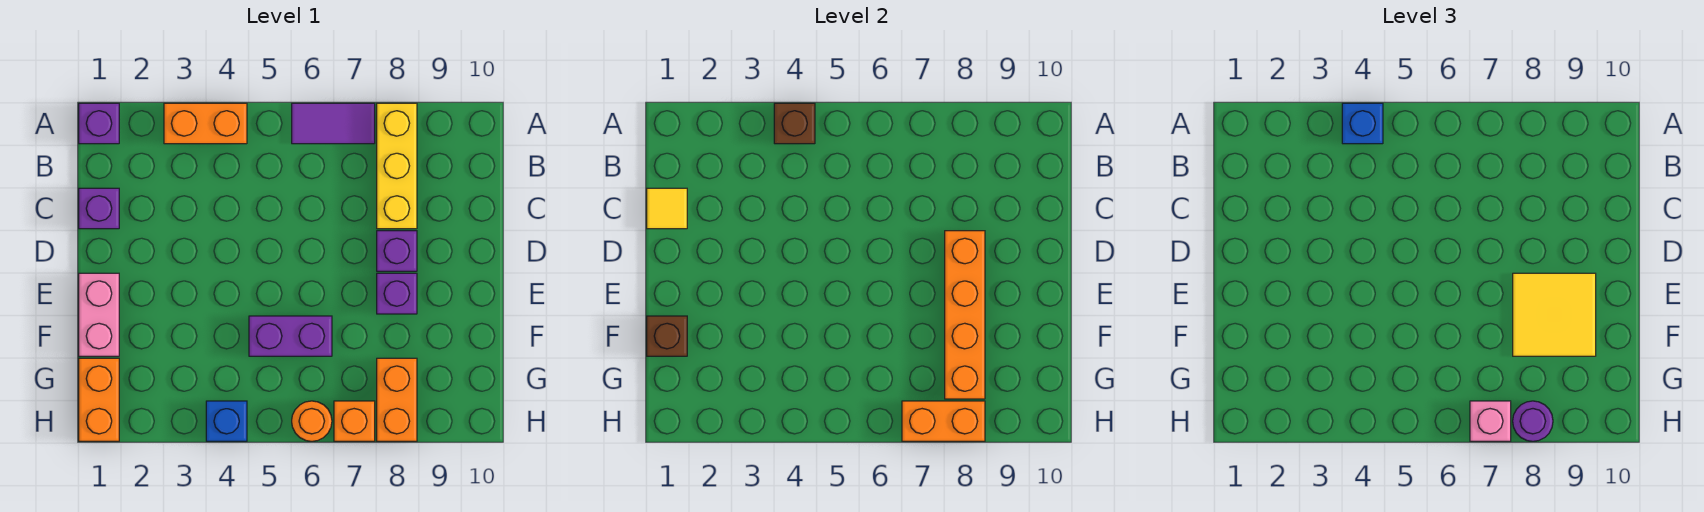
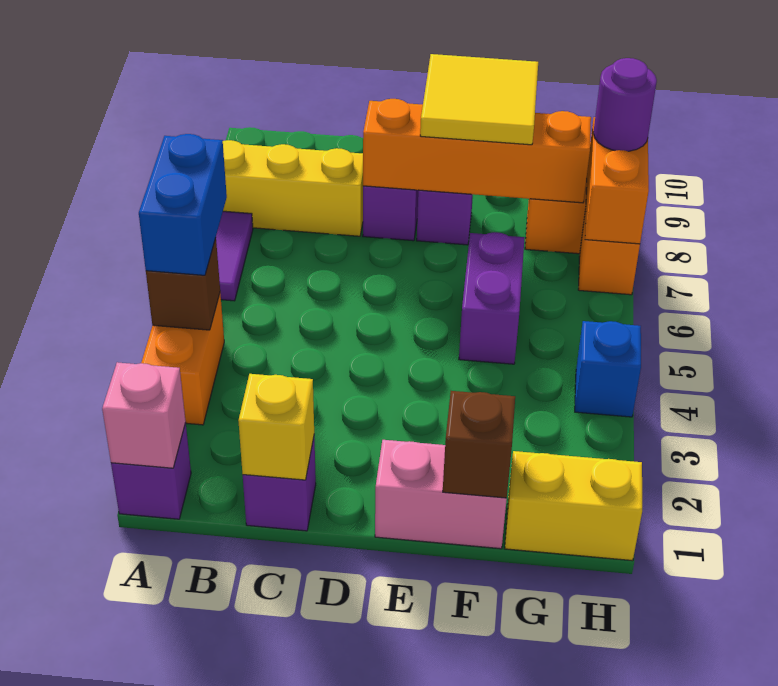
blue 1x1 brick [1342,103,1383,144] -> blue 1x2 brick [139,134,227,275]
yellow 1x1 tile [647,188,687,229] -> yellow 1x1 brick [238,374,314,480]
orange 1x2 brick [79,358,119,441] -> yellow 1x2 brick [505,451,642,561]
orange 1x1 round brick [292,401,332,441] -> none
pink 1x1 brick [1470,401,1511,441] -> pink 1x1 brick moved to [102,362,186,468]

